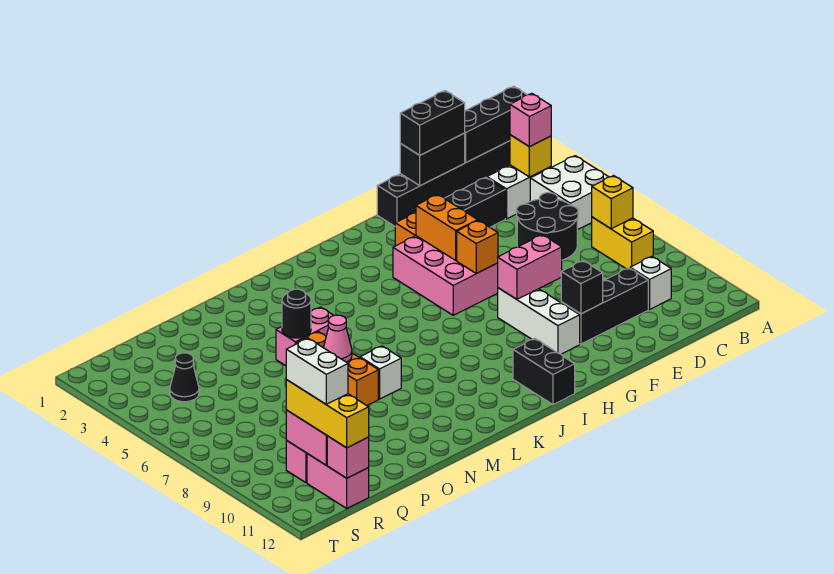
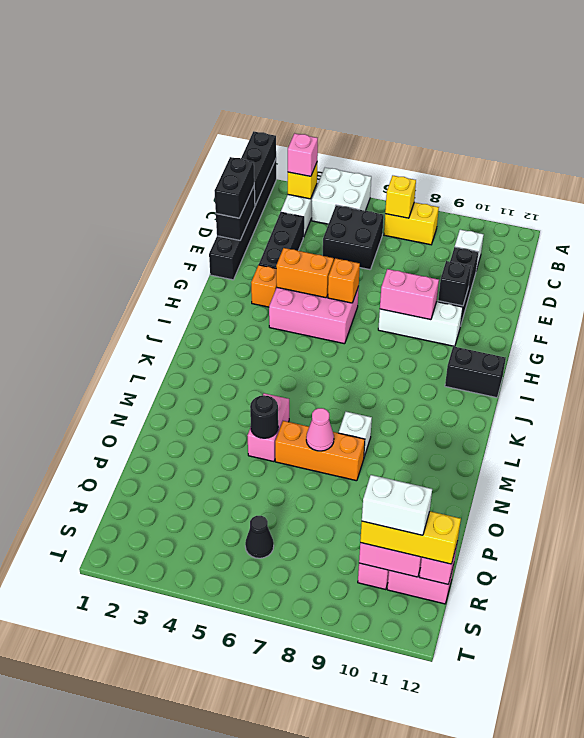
black 2x2 round brick [517,193,578,260] -> black 2x2 brick [323,205,384,270]
pink 1x2 brick [498,235,562,299] -> pink 1x2 brick turned to [380,269,439,320]
black 1x1 cone [170,353,199,402] -> black 1x1 cone moved to [245,516,274,558]

